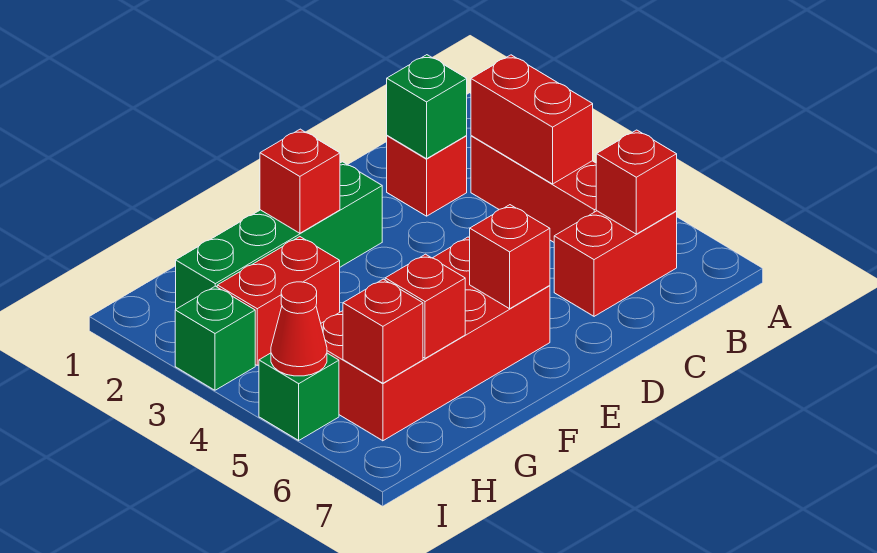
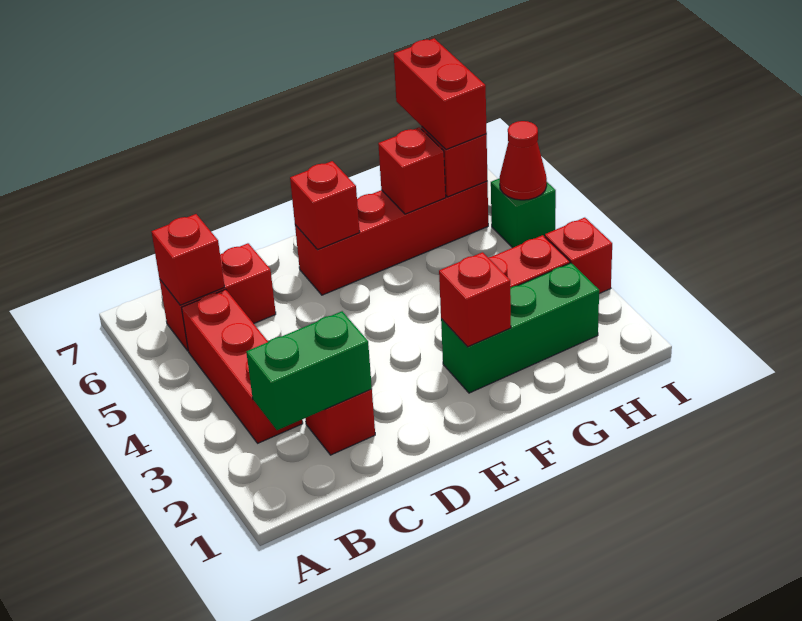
red 1x2 brick [471,55,593,184] -> red 1x2 brick moved to [394,38,487,150]
green 1x1 brick [387,55,467,159] -> green 1x2 brick [246,311,372,430]
green 1x4 brick [176,162,382,309] -> green 1x3 brick [441,263,599,393]
red 2x4 brick [321,237,550,441] -> red 1x4 brick [295,181,488,295]
green 1x1 brick [175,286,255,390] -> red 1x1 brick [545,218,612,294]

